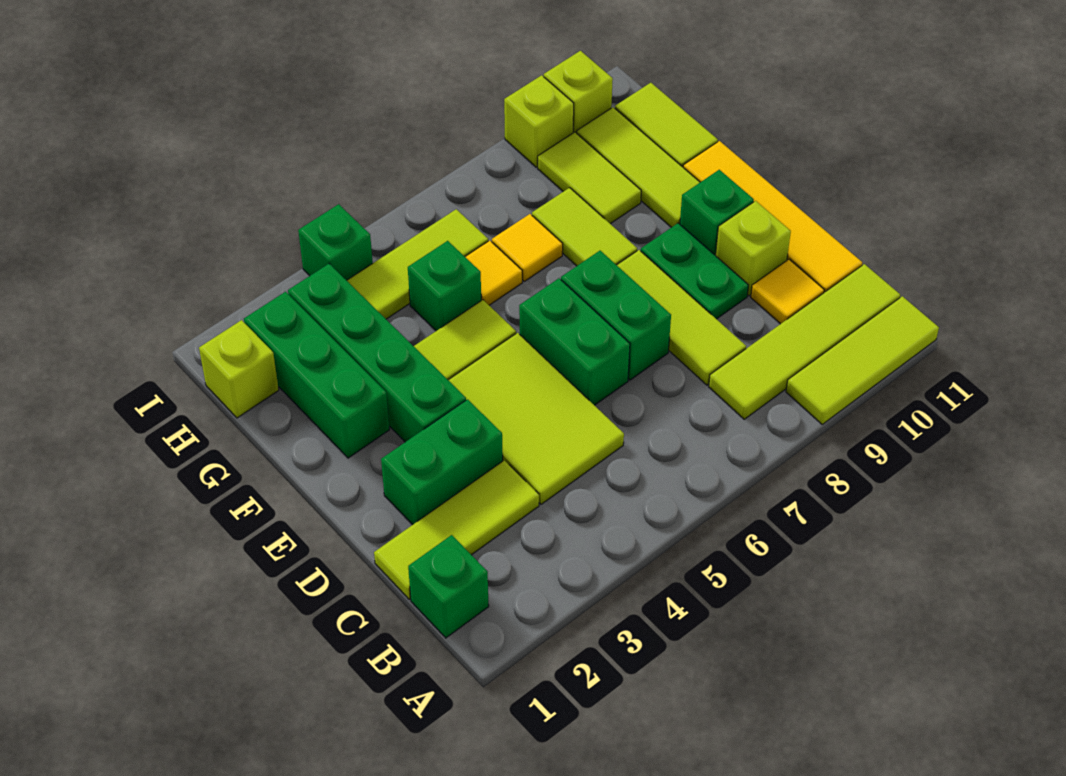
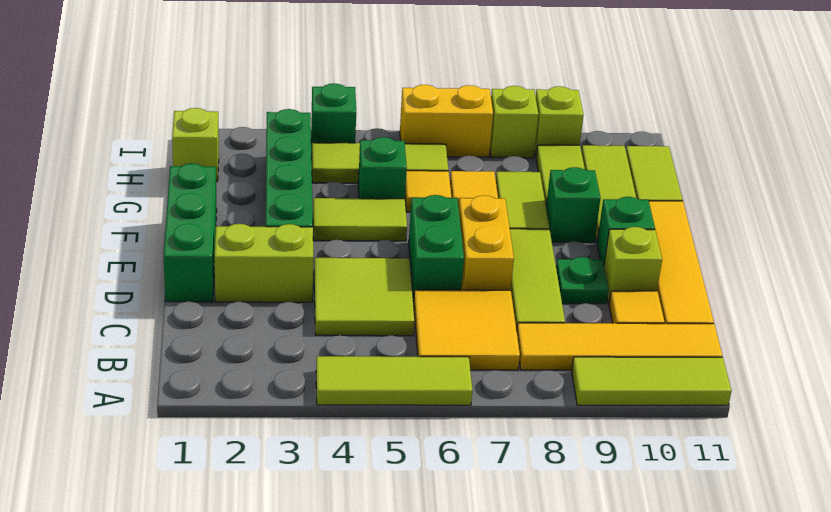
green 1x1 brick [408,535,489,638] -> green 1x1 brick moved to [546,167,601,242]
none -> yellow 2x2 tile [414,290,520,370]
lime 1x4 tile [709,264,900,419] -> yellow 1x4 tile [517,323,722,370]
lime 1x3 tile [374,460,539,599] -> lime 1x3 tile moved to [316,356,473,405]
lime 2x3 tile [449,333,624,504] -> lime 2x2 tile [314,258,415,336]
green 1x2 brick [381,399,503,525] -> lime 1x2 brick [215,224,313,302]
green 1x2 brick [561,251,671,380] -> yellow 1x2 brick [459,195,514,290]
green 1x2 plate [641,223,748,319] -> green 1x1 plate [556,257,608,304]
green 1x3 brick [244,292,390,458] -> green 1x3 brick moved to [164,163,217,302]
none -> yellow 1x2 brick [400,85,493,157]
lime 1x1 brick [544,51,613,133] -> lime 1x1 brick moved to [490,86,538,158]

